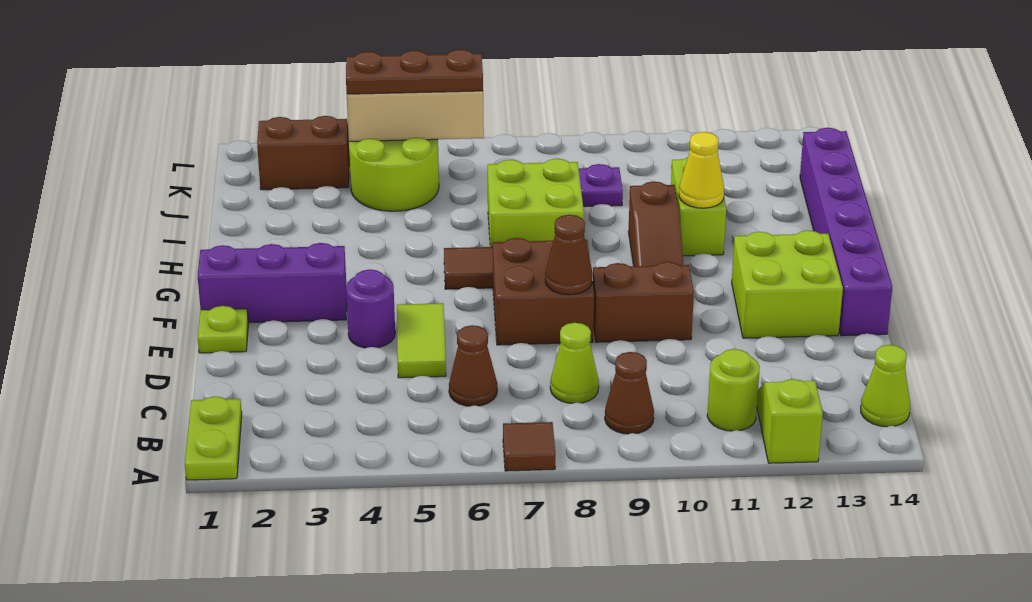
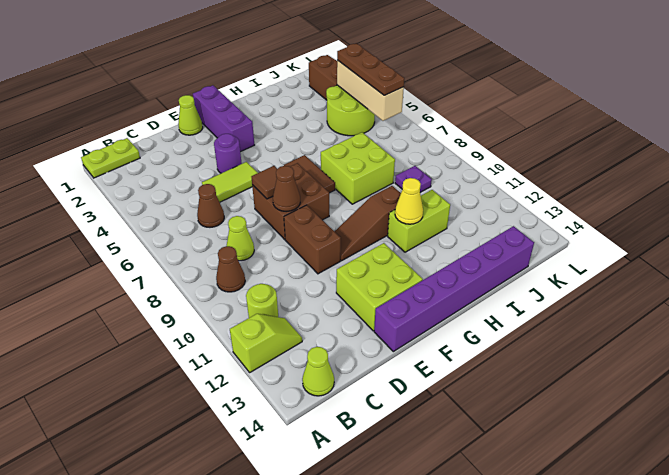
brown 1x1 tile [503,422,556,471] -> brown 1x1 tile moved to [252,166,277,199]
lime 1x1 plate [198,306,248,353] -> lime 1x1 cone [178,95,203,135]

